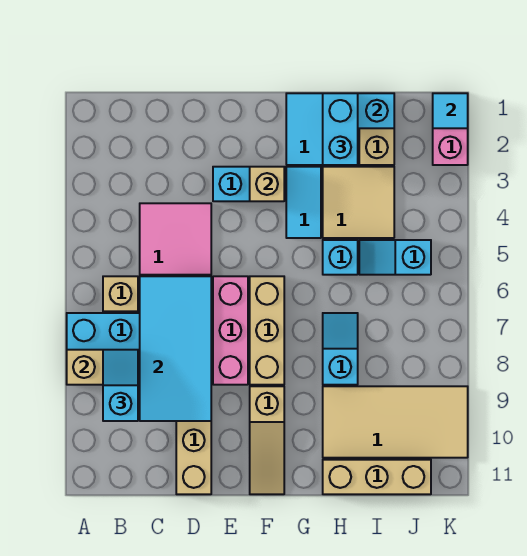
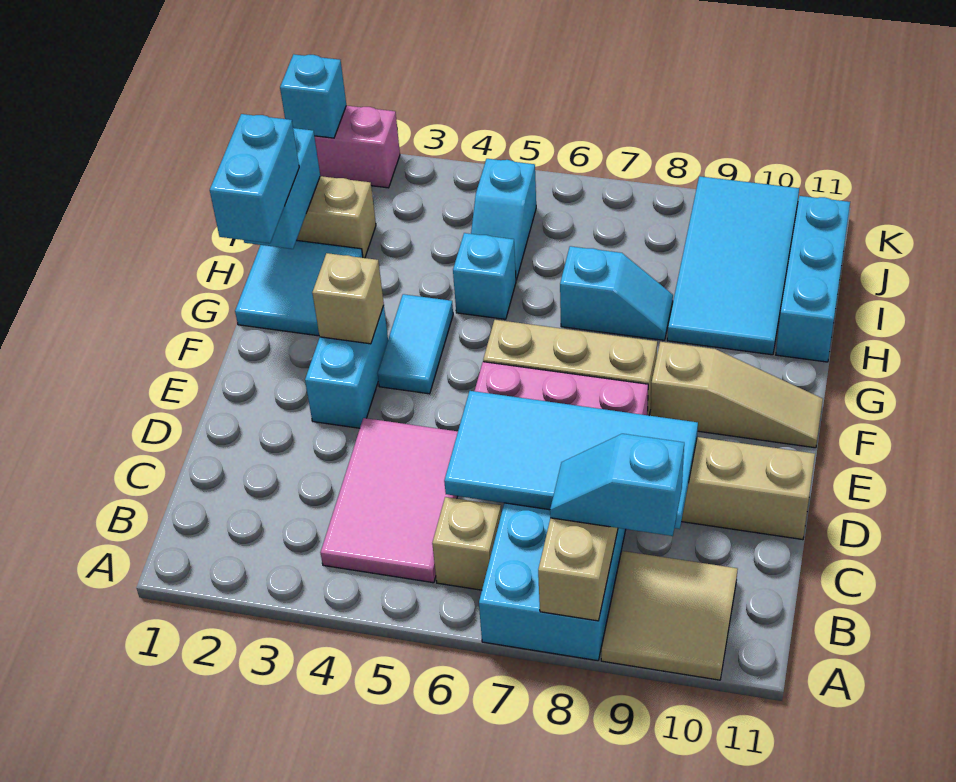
pink 2x2 tile [140,203,211,275] -> pink 2x3 tile [320,418,458,583]
cyan 1x2 tile [286,167,321,238] -> cyan 1x2 tile turned to [378,294,453,394]
cyan 1x2 brick [323,93,358,165] -> cyan 1x2 brick turned to [210,114,299,243]
tan 2x2 tile [323,167,394,238] -> tan 2x2 tile moved to [601,551,738,680]
cyan 1x2 slope [323,313,358,385] -> cyan 1x2 slope turned to [560,246,673,340]
tan 2x4 tile [323,386,468,458] -> cyan 2x4 tile [667,176,799,355]
tan 1x3 brick [323,460,431,494] -> cyan 1x3 brick [776,196,850,362]
cyan 1x1 tile [433,93,468,128] -> cyan 1x1 brick [280,54,346,138]

